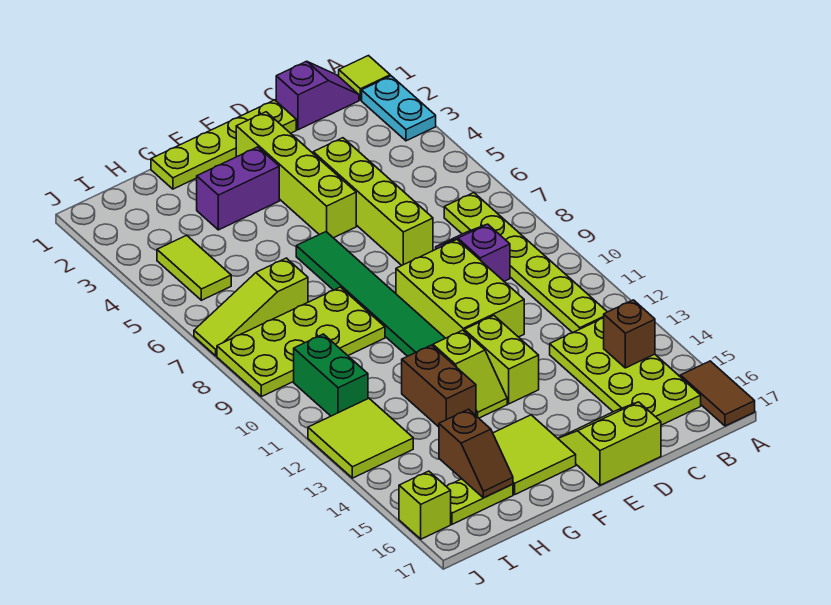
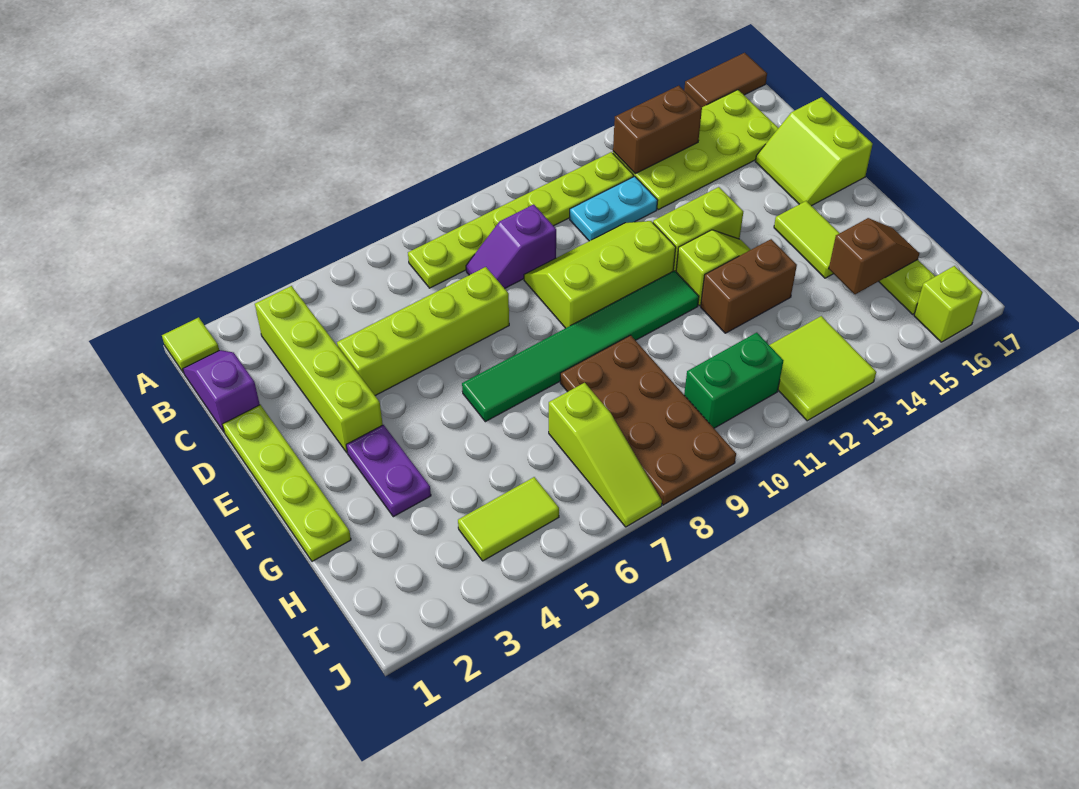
cyan 1x2 plate [362,76,436,141] -> cyan 1x2 plate moved to [570,176,658,241]
brown 1x1 brick [604,300,655,368] -> brown 1x2 brick [613,86,702,174]
lime 2x3 brick [396,240,524,338] -> lime 2x3 slope [524,221,676,328]
lime 1x4 brick [236,112,356,238] -> lime 1x4 brick turned to [255,286,383,452]
purple 1x2 brick [197,147,279,230] -> purple 1x2 plate [346,425,431,517]
lime 2x2 tile [493,415,576,495] -> lime 1x2 tile [774,201,840,278]
lime 2x4 plate [217,287,385,397] -> brown 2x4 plate [560,335,736,505]

